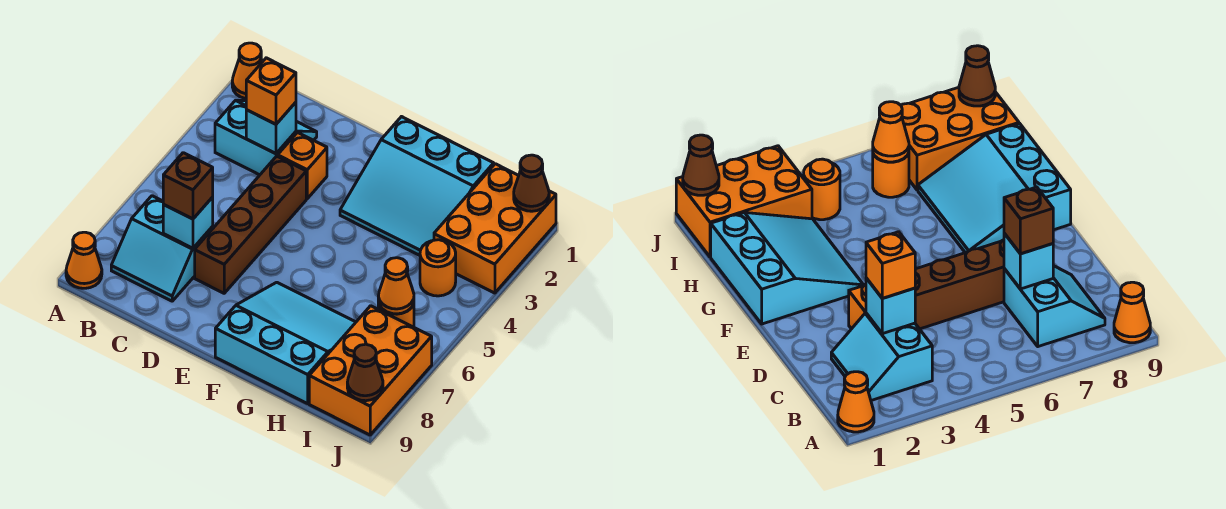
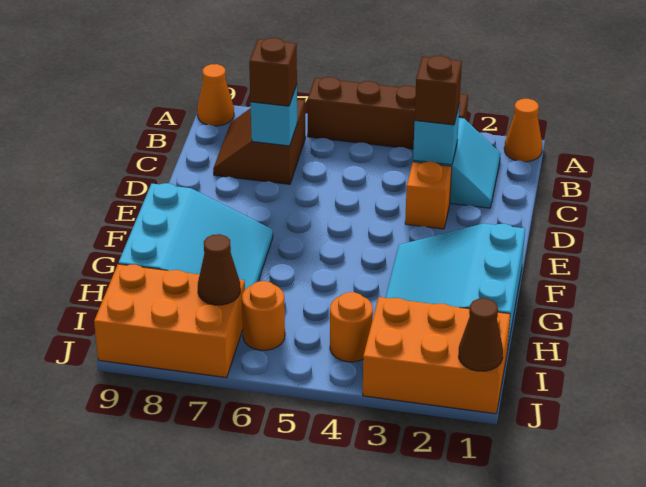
cyan 2x2 slope [111,196,213,301] -> brown 2x2 slope [213,99,306,184]
orange 1x1 brick [246,58,296,124] -> brown 1x1 brick [415,56,462,125]
brown 1x4 brick [195,156,306,293] -> brown 1x4 brick moved to [307,77,468,149]
orange 1x1 cone [378,258,414,314] -> none
brown 1x1 cone [347,344,383,401] -> brown 1x1 cone moved to [198,234,240,305]

